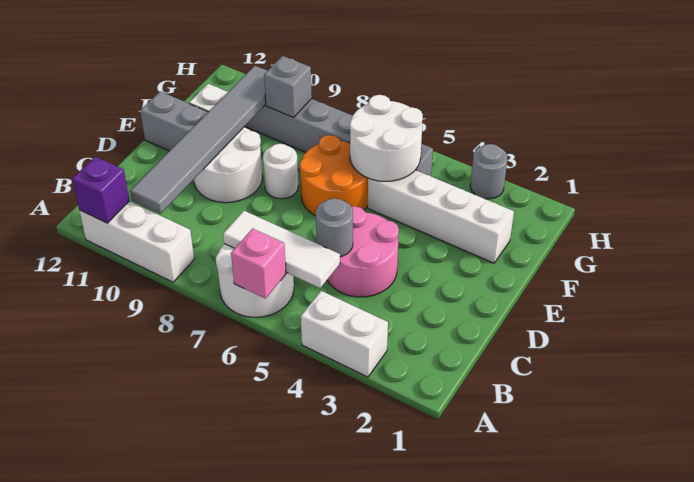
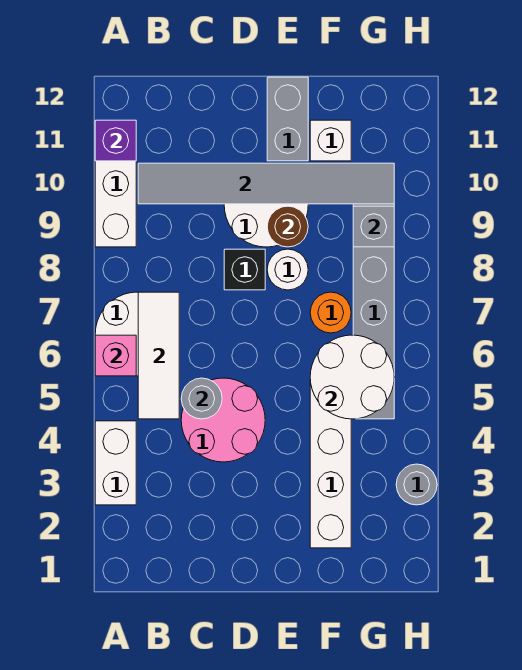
none -> black 1x1 brick [224,249,265,290]
orange 2x2 round brick [300,135,368,216] -> orange 1x1 round brick [310,292,351,333]
none -> brown 1x1 round brick [267,206,308,247]

